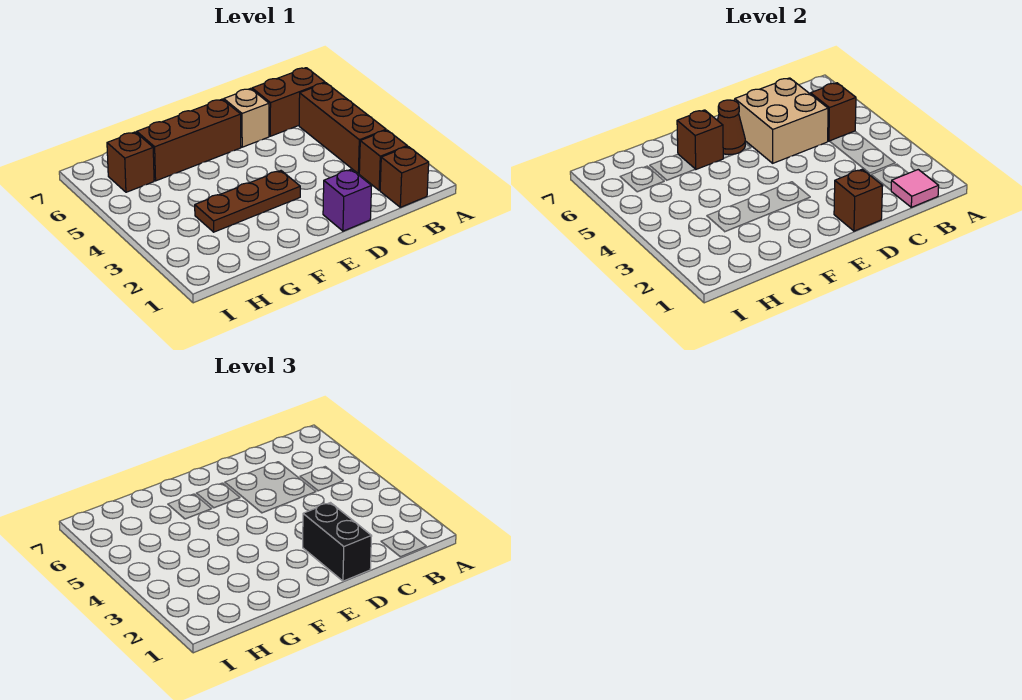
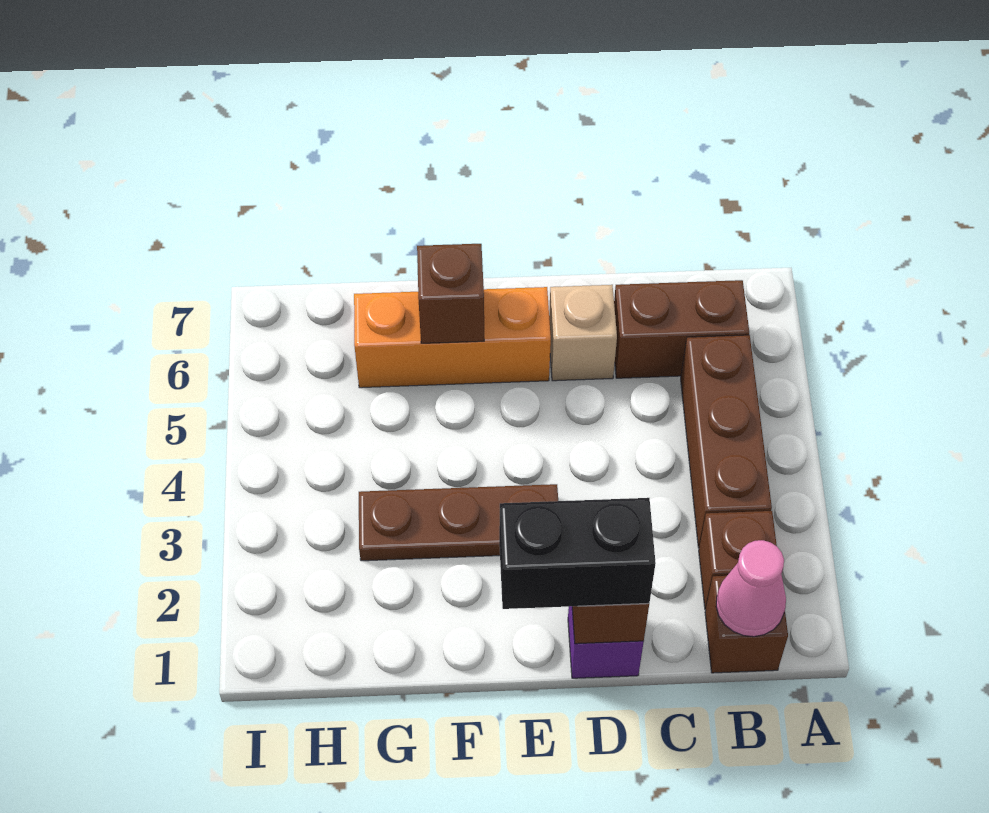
pink 1x1 tile [891,170,939,207] -> pink 1x1 cone [716,540,786,637]
brown 1x1 brick [811,83,856,141] -> none
tan 2x2 brick [735,78,828,163] -> none
black 1x2 brick [303,503,372,581] -> black 1x2 brick turned to [499,498,656,609]
brown 1x3 brick [137,99,241,181] -> orange 1x3 brick [354,287,551,388]
brown 1x1 cone [717,100,745,155] -> none
brown 1x1 brick [107,132,154,192] -> none

